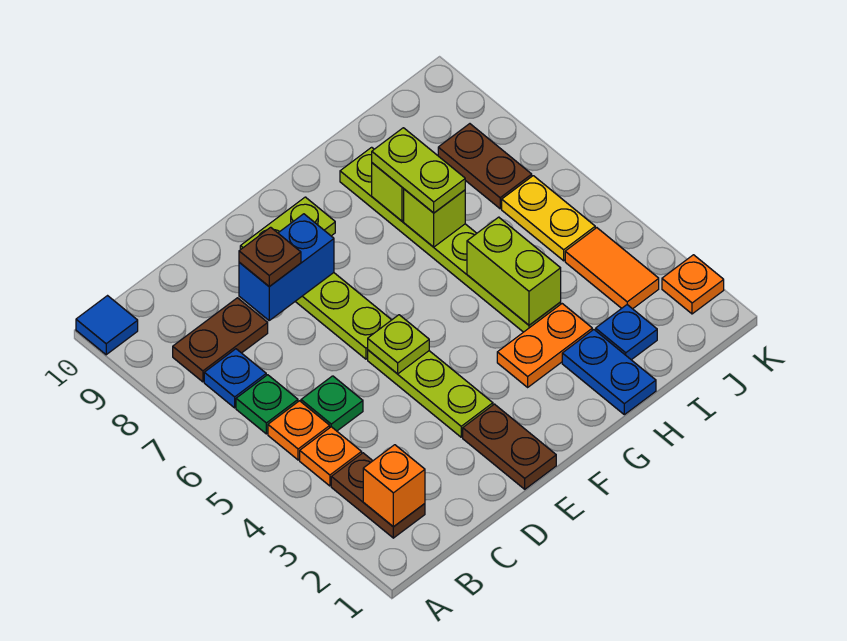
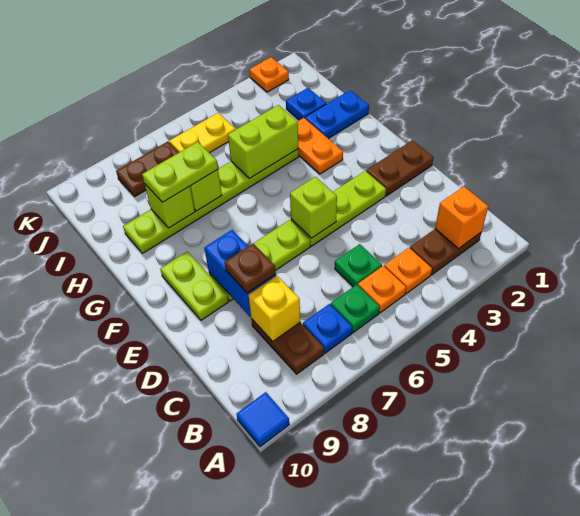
none -> yellow 1x1 brick [248,276,300,341]
lime 1x1 plate [368,315,429,374] -> lime 1x1 brick [290,177,337,238]
orange 1x2 tile [565,228,659,309] -> none

